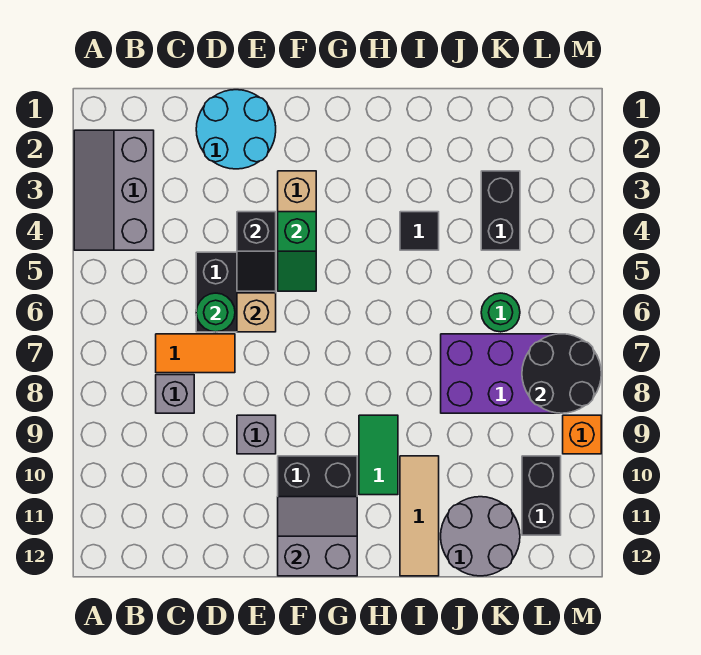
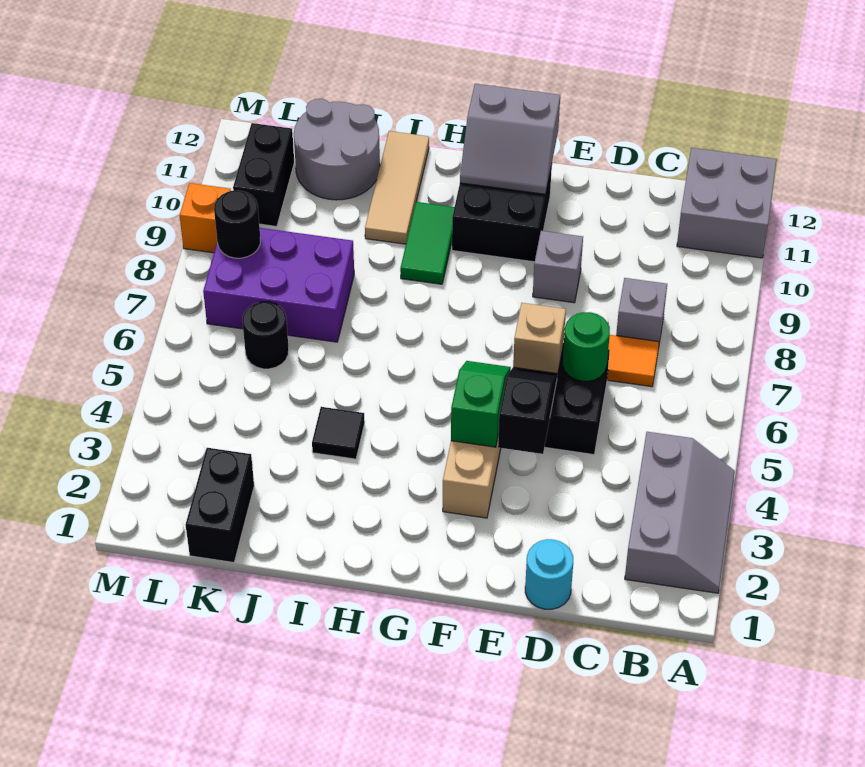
none -> grey 2x2 brick [677,148,777,258]
cyan 2x2 round brick [196,90,276,169] -> cyan 1x1 round brick [525,539,573,609]
black 1x2 brick [481,171,520,250] -> black 1x2 brick moved to [186,448,254,562]
green 1x1 round brick [481,293,520,332] -> black 1x1 round brick [242,302,289,369]
black 2x2 round brick [522,334,601,413] -> black 1x1 round brick [214,190,261,258]

